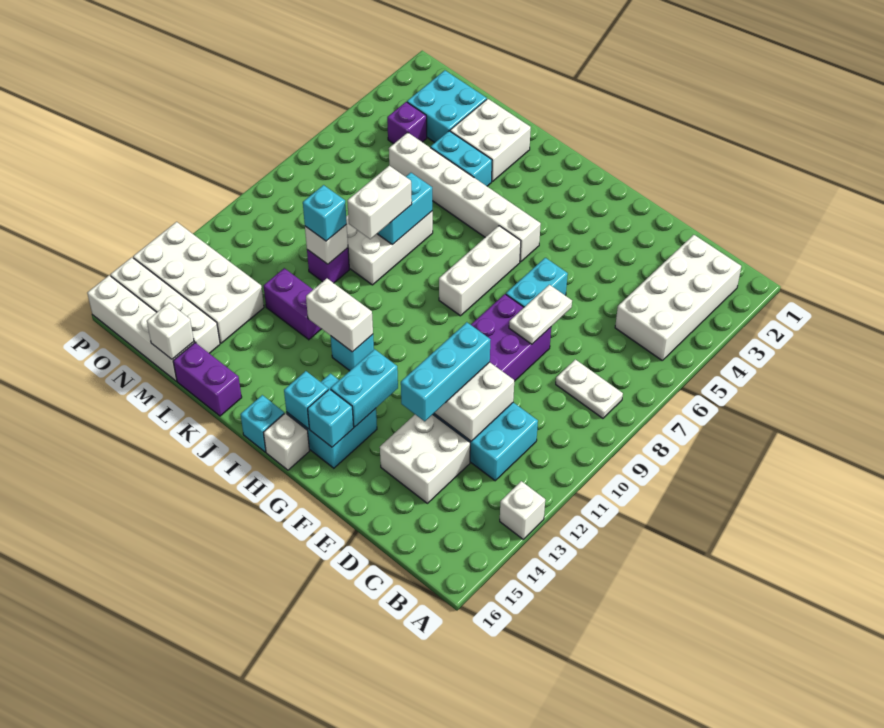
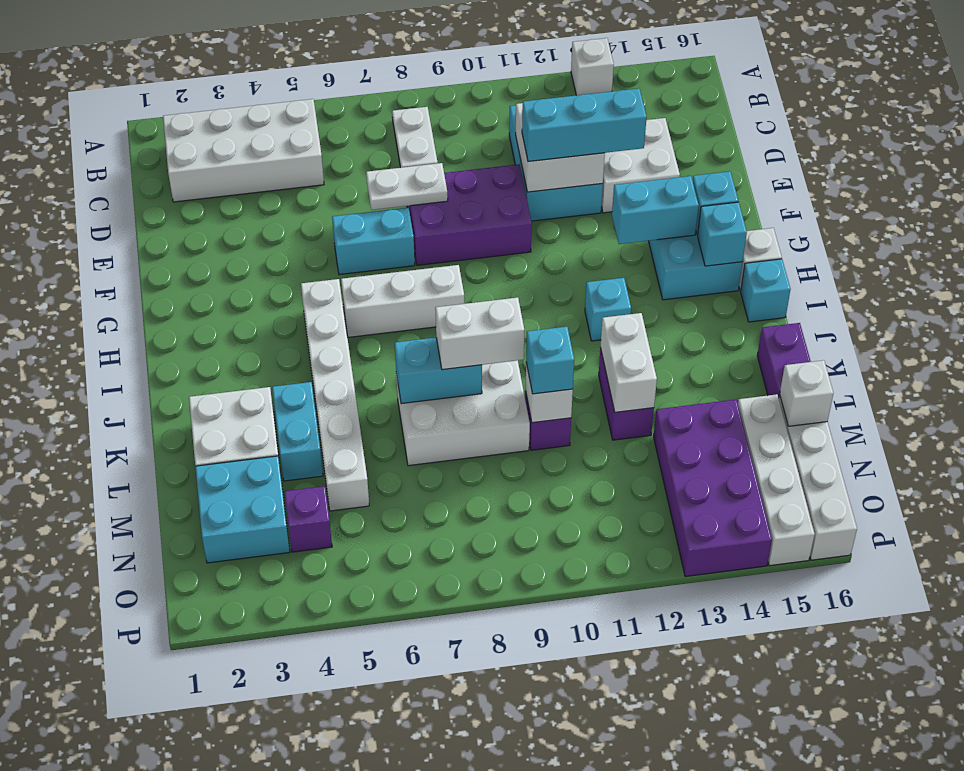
white 1x2 brick [306,279,373,352] -> white 1x2 brick moved to [601,313,657,412]
white 2x4 brick [133,222,264,343] -> purple 2x4 brick [654,400,772,577]

